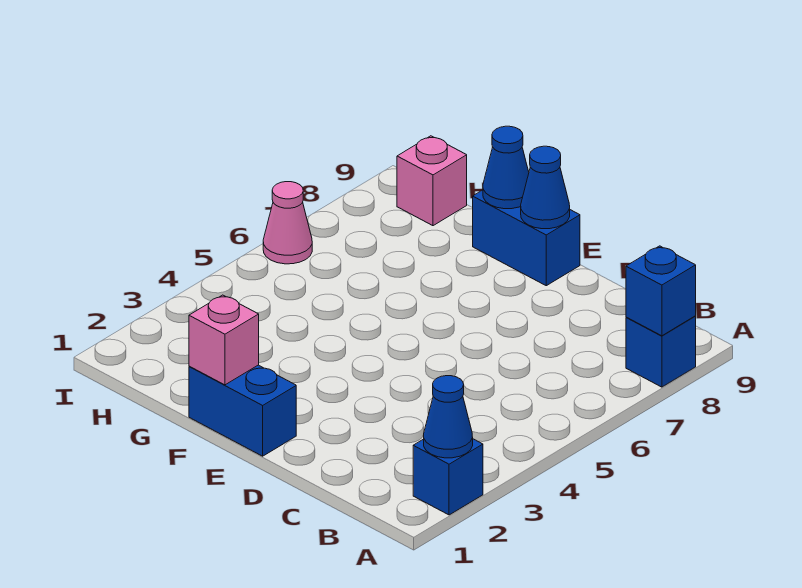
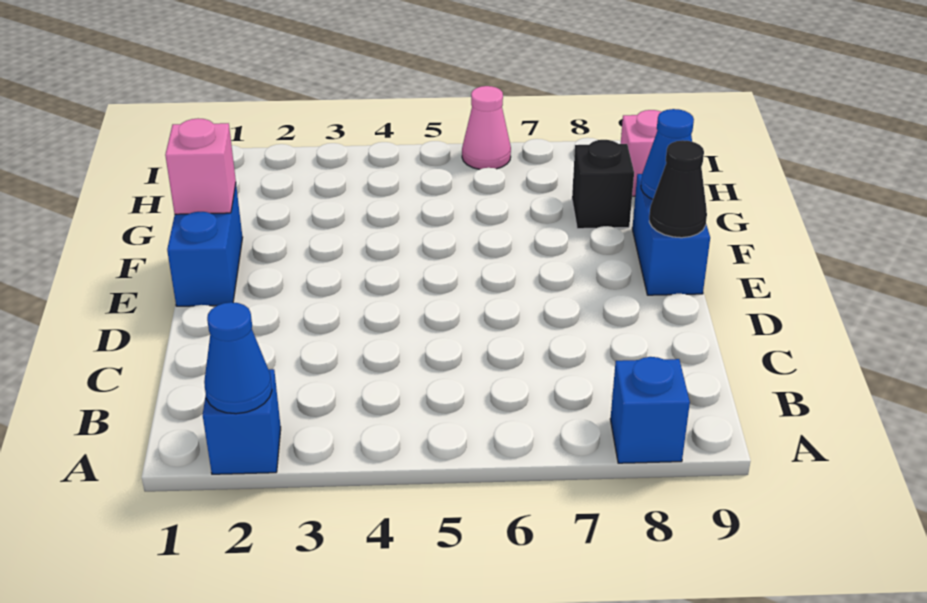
blue 1x1 brick [626,246,696,336] -> none
blue 1x1 cone [521,146,570,229] -> black 1x1 cone [649,140,707,238]
none -> black 1x1 brick [572,140,634,229]

